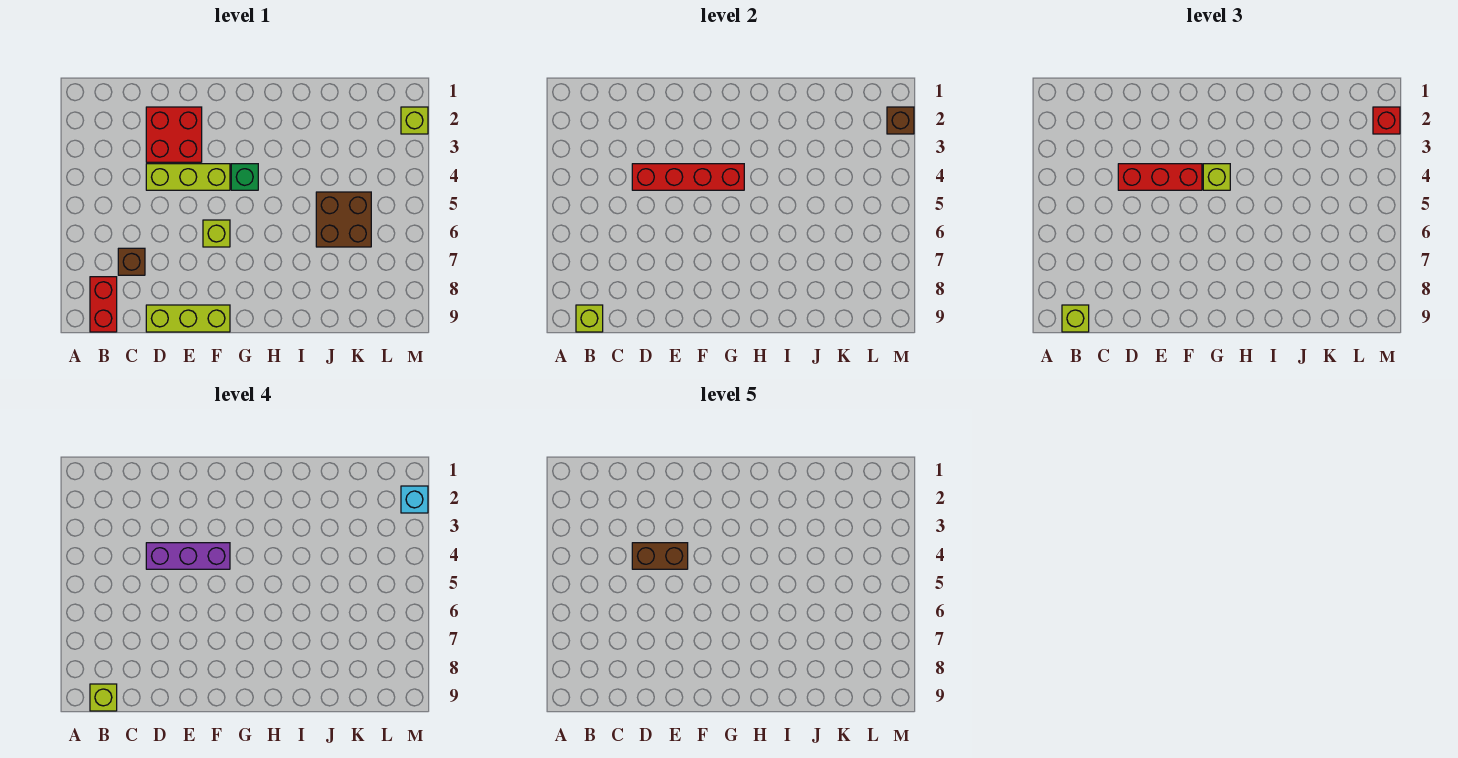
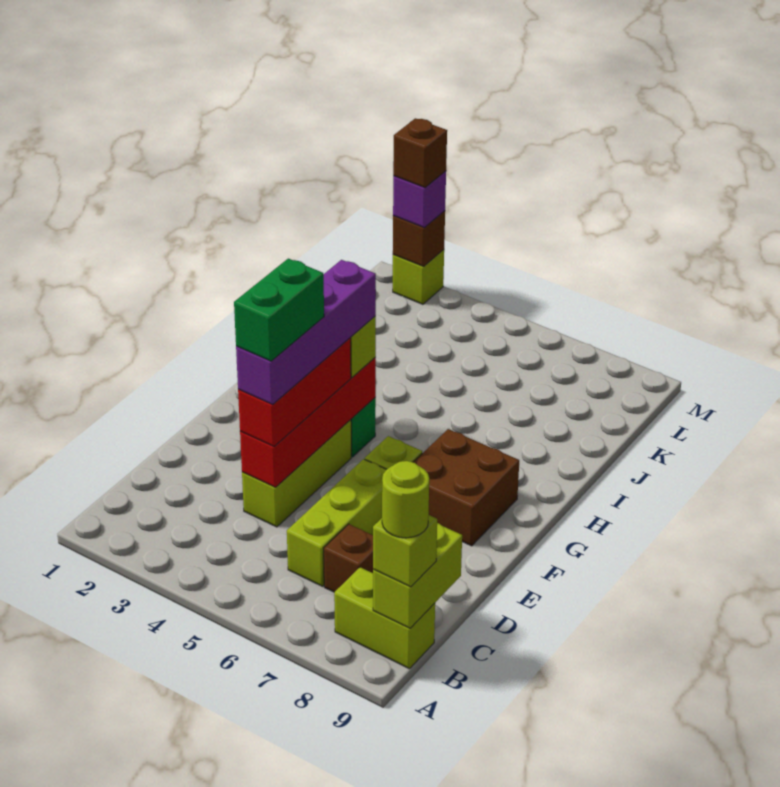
red 1x2 brick [90,277,117,332] -> lime 1x2 brick [334,567,435,669]
lime 1x1 brick [576,305,603,332] -> lime 1x2 brick [373,523,462,628]
lime 1x1 brick [90,684,117,711] -> lime 1x1 round brick [382,461,429,538]
red 2x2 brick [146,107,202,162] -> none
purple 1x3 brick [146,543,230,569] -> purple 1x4 brick [236,260,376,404]
brown 1x2 brick [632,543,688,569] -> green 1x2 brick [234,259,324,361]
lime 1x3 brick [146,305,230,332] -> lime 1x3 brick moved to [287,459,387,586]
brown 2x2 brick [316,192,371,247] -> brown 2x2 brick moved to [414,429,519,546]
red 1x1 brick [1373,107,1400,134] -> purple 1x1 brick [393,171,446,228]
cyan 1x1 brick [401,486,428,513] -> brown 1x1 brick [393,118,447,188]

